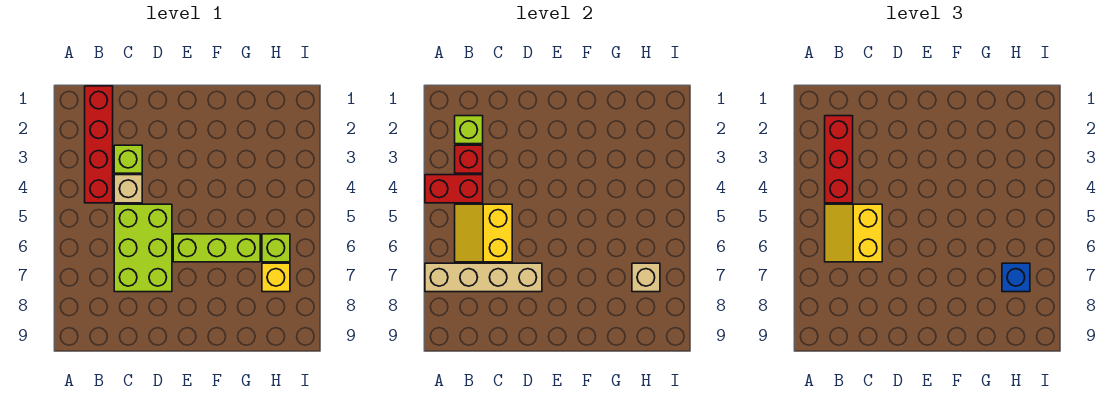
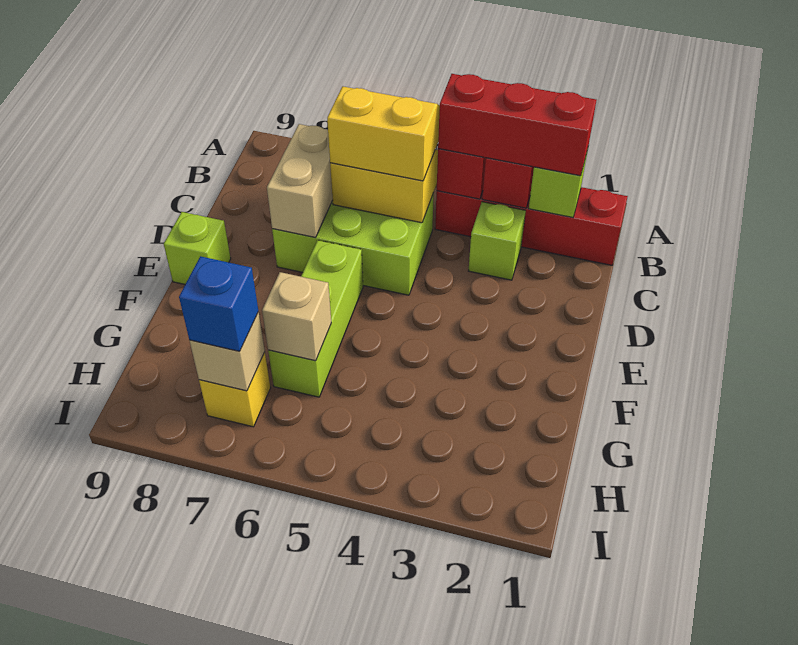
tan 1x4 brick [425,263,542,292] -> tan 1x2 brick [267,124,333,238]
tan 1x1 brick [114,175,142,203] -> tan 1x1 brick moved to [262,272,331,361]
lime 1x1 brick [262,234,290,262] -> lime 1x1 brick moved to [164,212,231,284]

